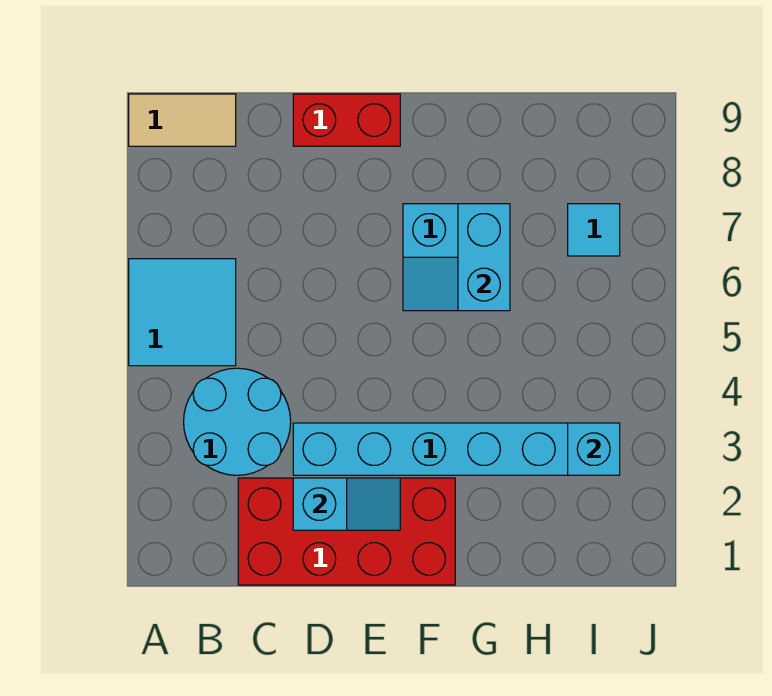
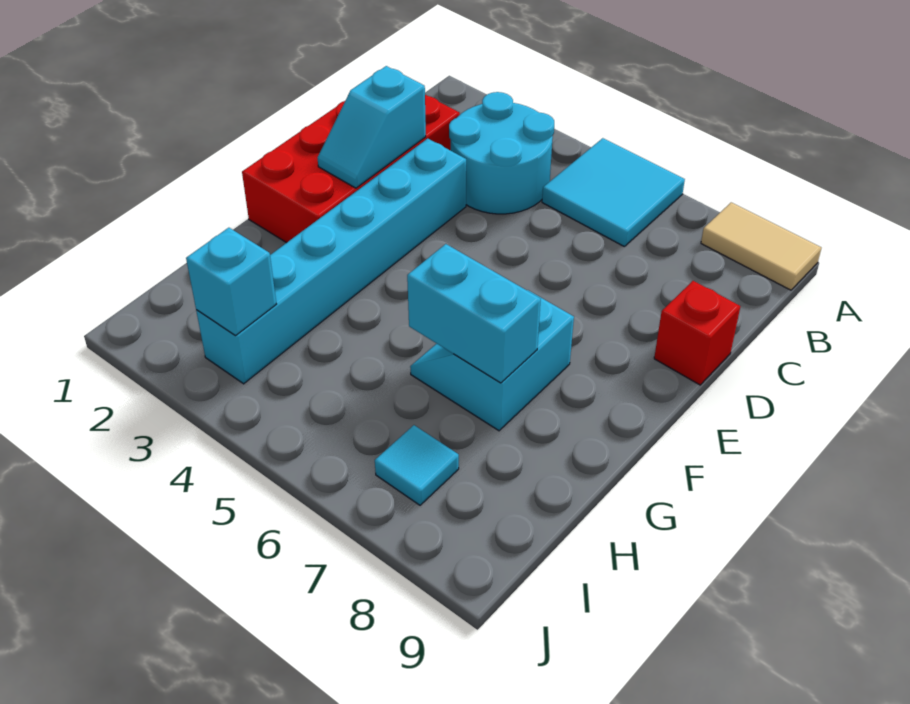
tan 1x2 tile [129,94,236,146] -> tan 1x2 tile turned to [701,202,821,290]
red 1x2 brick [293,94,400,146] -> red 1x1 brick [654,281,740,385]

